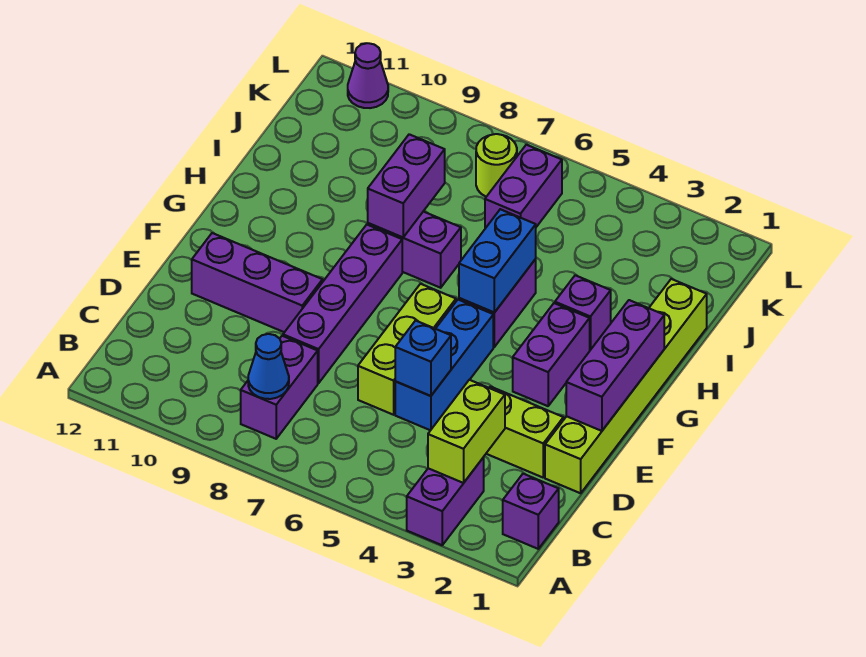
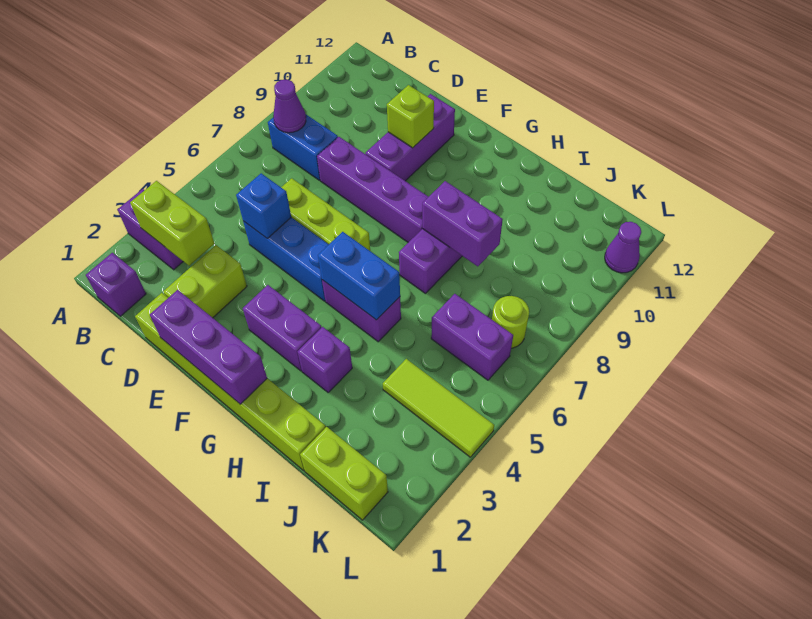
purple 1x2 brick [241,336,318,439] -> blue 1x2 brick [268,114,338,180]
blue 1x1 cone [248,334,289,399] -> purple 1x1 cone [273,80,306,133]
none -> lime 1x1 brick [387,85,434,148]
none -> lime 1x2 brick [300,427,388,520]
none -> lime 1x3 tile [383,359,494,457]

